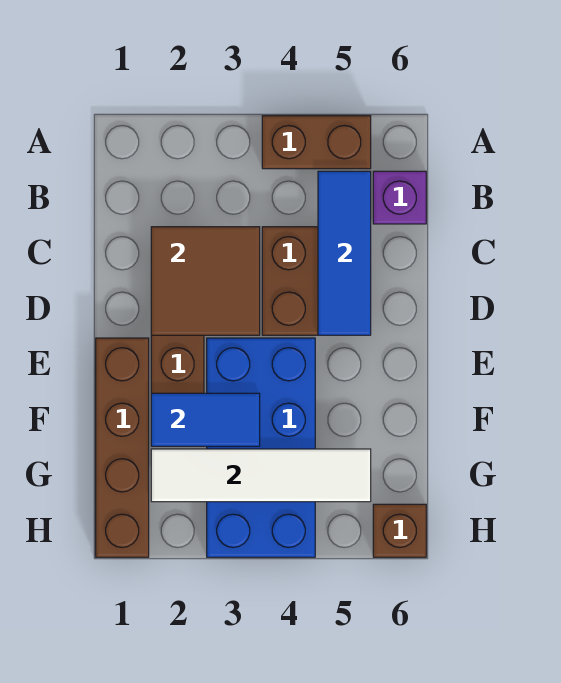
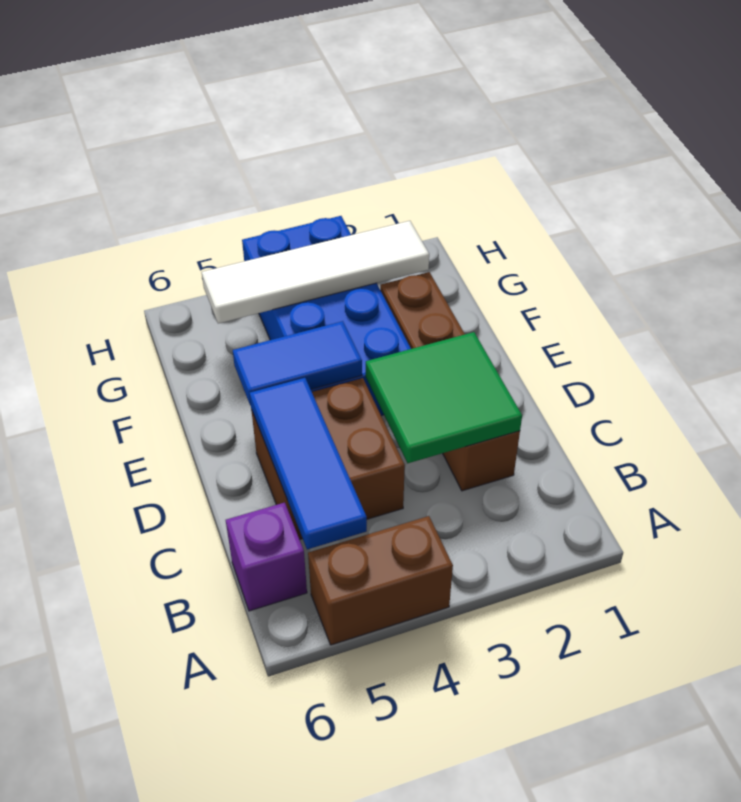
brown 2x2 tile [151,227,260,335] -> green 2x2 tile [366,332,522,463]
brown 1x4 brick [96,338,149,557] -> none
blue 1x2 tile [151,393,260,446] -> blue 1x2 tile moved to [233,321,362,406]
brown 1x1 brick [373,504,426,557] -> none

